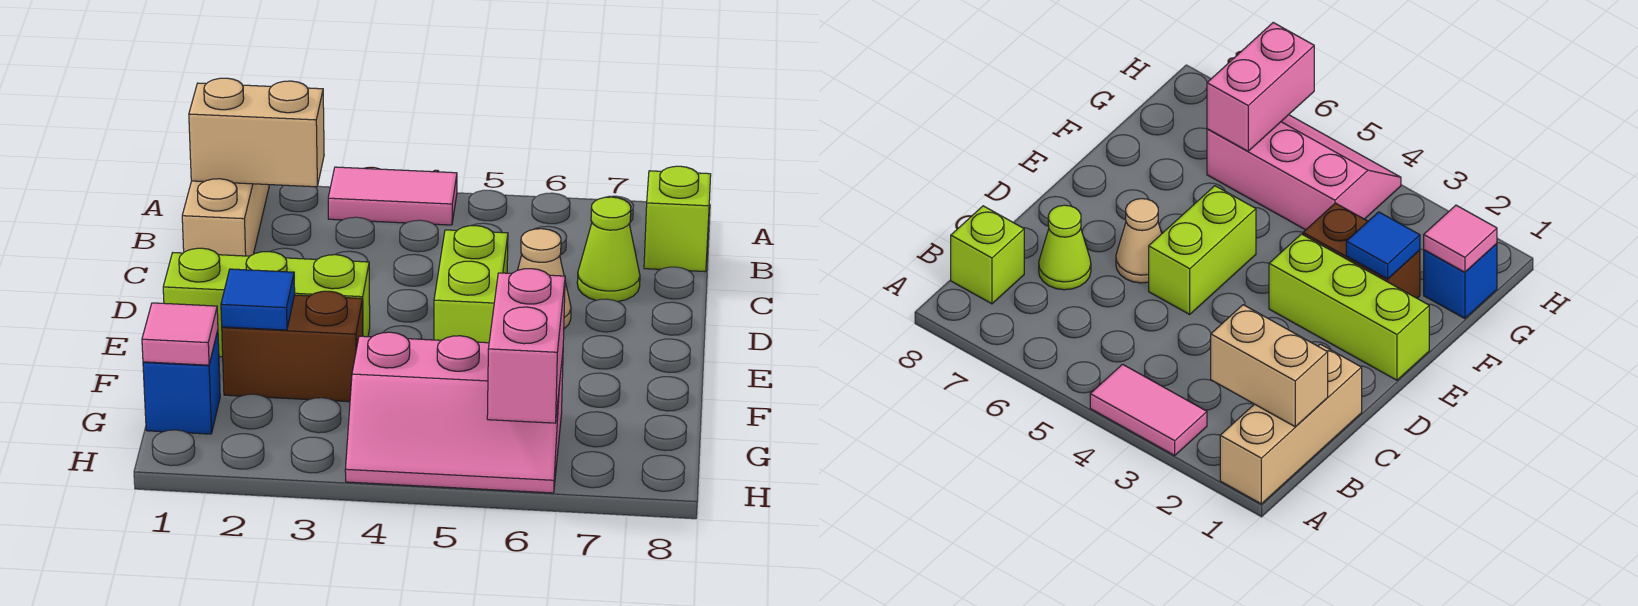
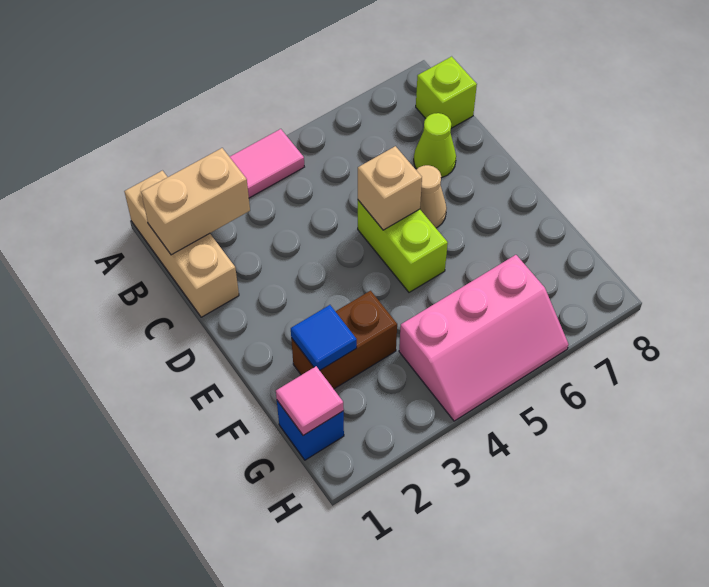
none -> tan 1x1 brick [358,146,422,230]
lime 1x3 brick [163,248,370,357] -> none
pink 1x2 brick [487,269,565,423] -> none

